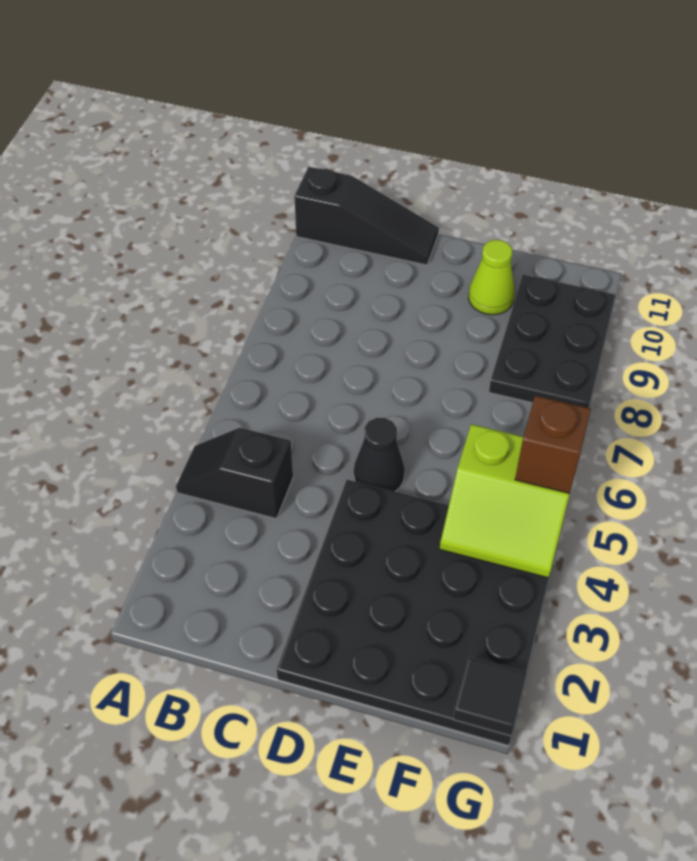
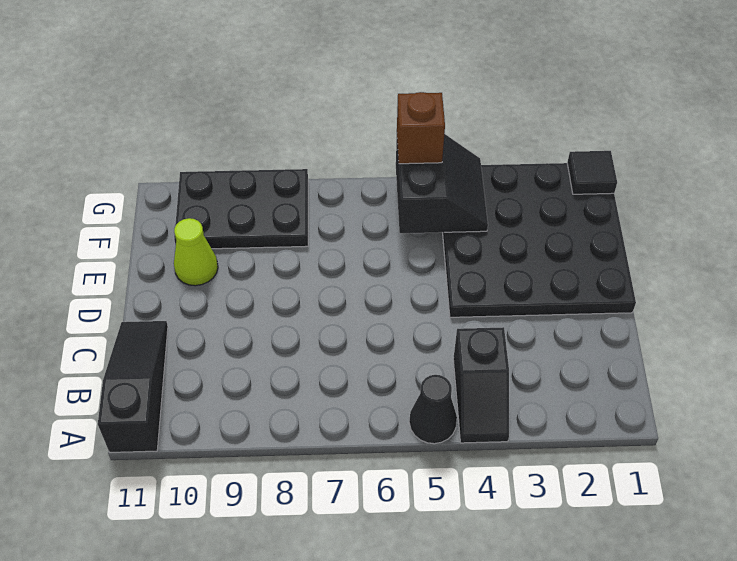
black 1x1 cone [354,418,405,492] -> black 1x1 cone moved to [409,375,457,444]
lime 2x2 slope [440,424,570,578] -> black 2x2 slope [396,134,488,233]

